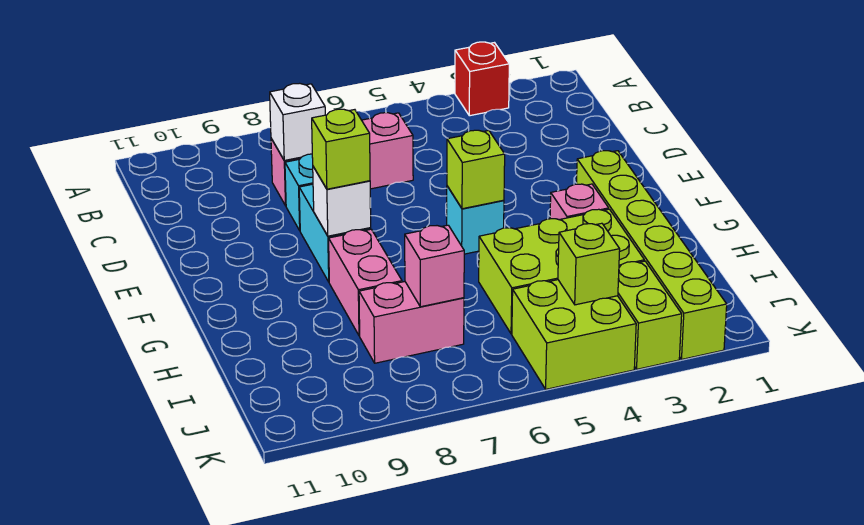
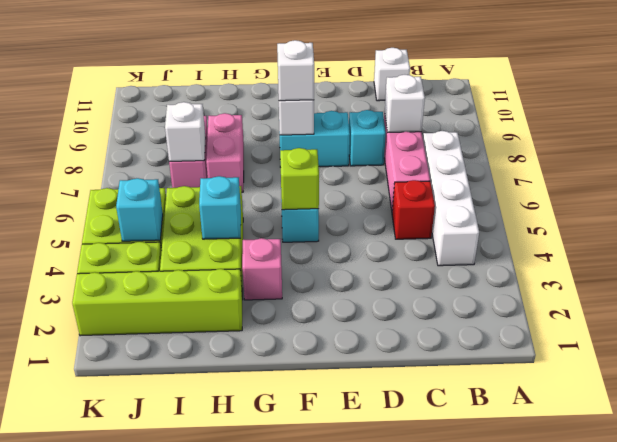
red 1x1 brick [455,42,509,116] -> red 1x1 brick moved to [392,180,435,239]
none -> white 1x4 brick [423,131,479,266]
none -> white 1x1 brick [374,48,410,101]
lime 1x6 brick [577,151,727,359] -> lime 1x4 brick [72,269,242,336]
lime 1x1 brick [312,109,370,189] -> white 1x1 brick [277,40,314,101]
pink 1x2 brick [329,229,402,336] -> pink 1x2 brick turned to [206,113,244,192]
none -> cyan 1x1 brick [199,176,241,239]
pink 1x1 brick [405,225,464,307] -> white 1x1 brick [165,102,206,161]
lime 1x1 brick [558,223,620,305] -> cyan 1x1 brick [116,178,163,241]

